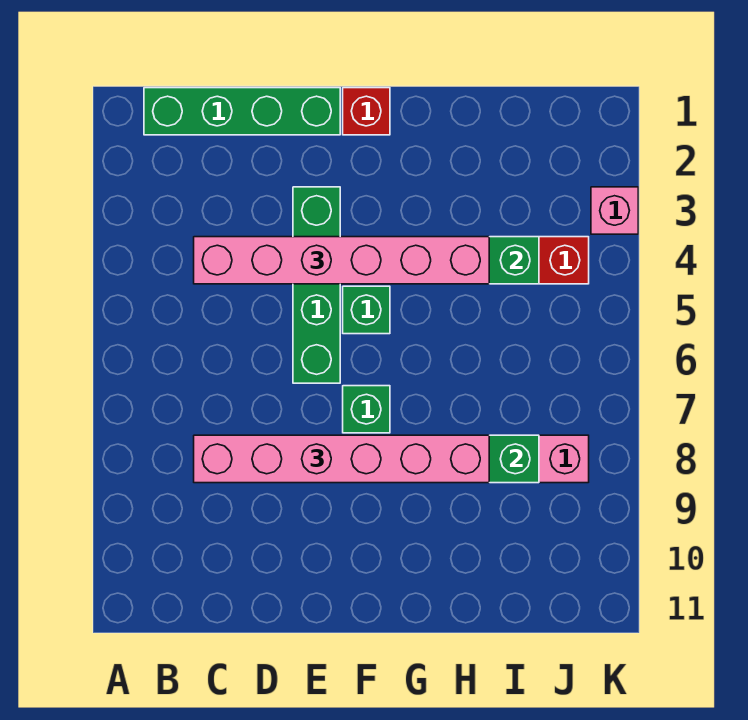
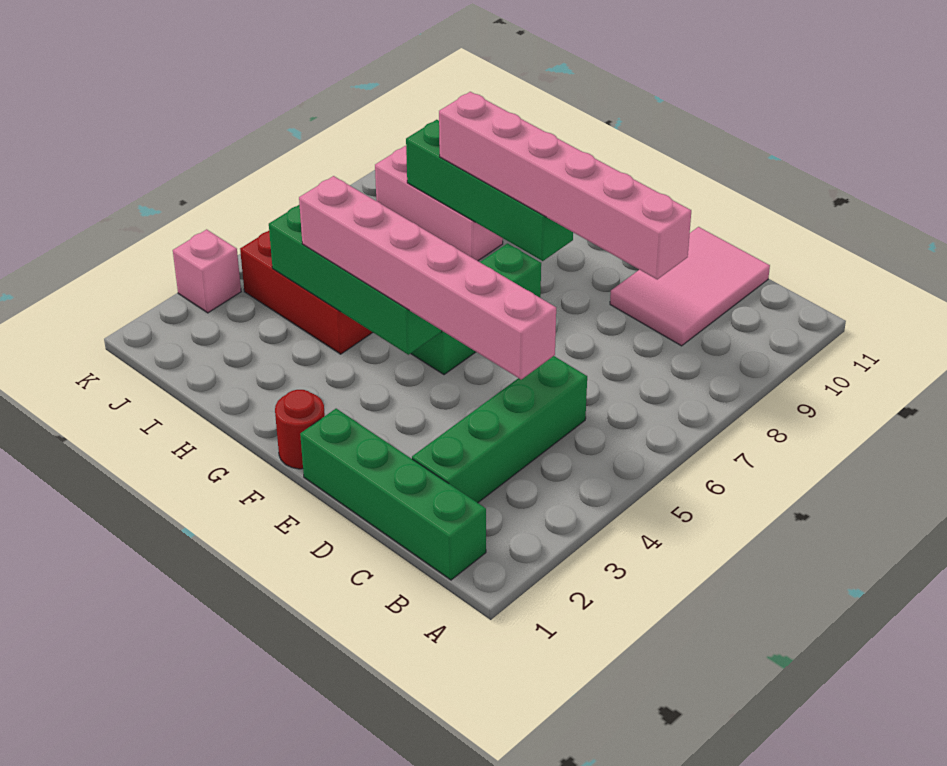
none -> pink 2x3 tile [610,227,770,346]
green 1x4 brick [293,187,340,383] -> green 1x4 brick moved to [412,356,587,503]
red 1x1 brick [343,88,390,135] -> red 1x1 round brick [275,390,325,469]

